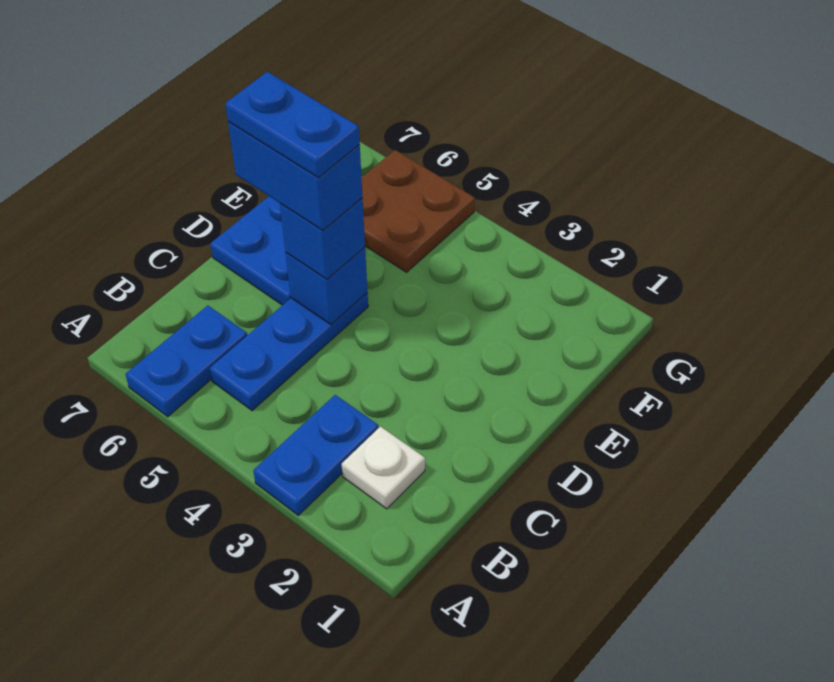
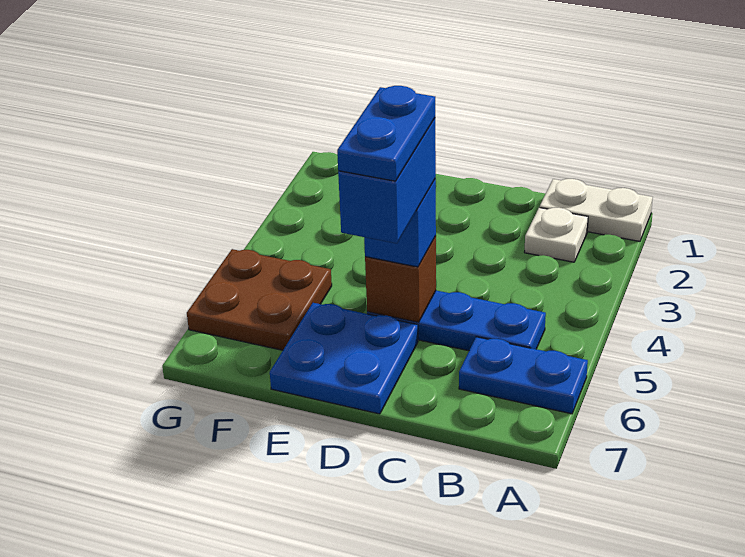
none -> white 1x2 plate [540,179,653,241]
blue 1x2 plate [253,395,378,515] -> none
blue 1x1 brick [286,247,367,325] -> brown 1x1 brick [365,236,436,322]

